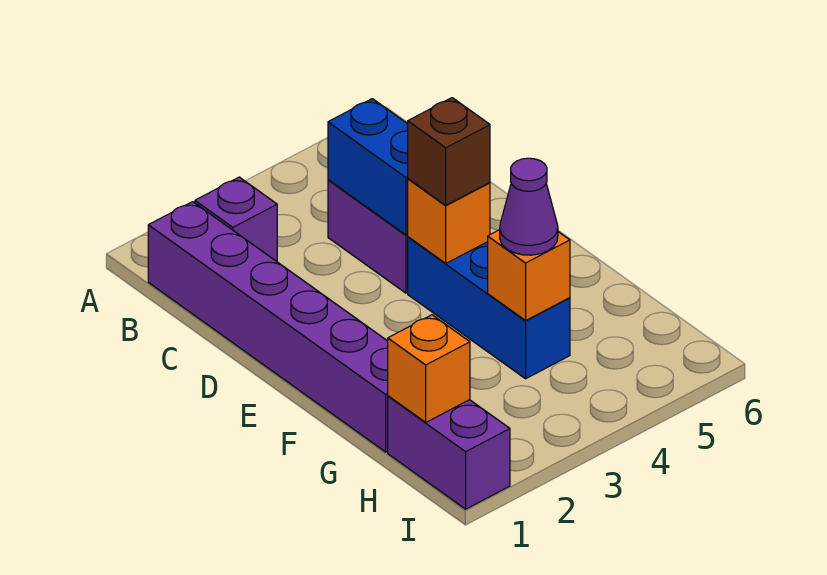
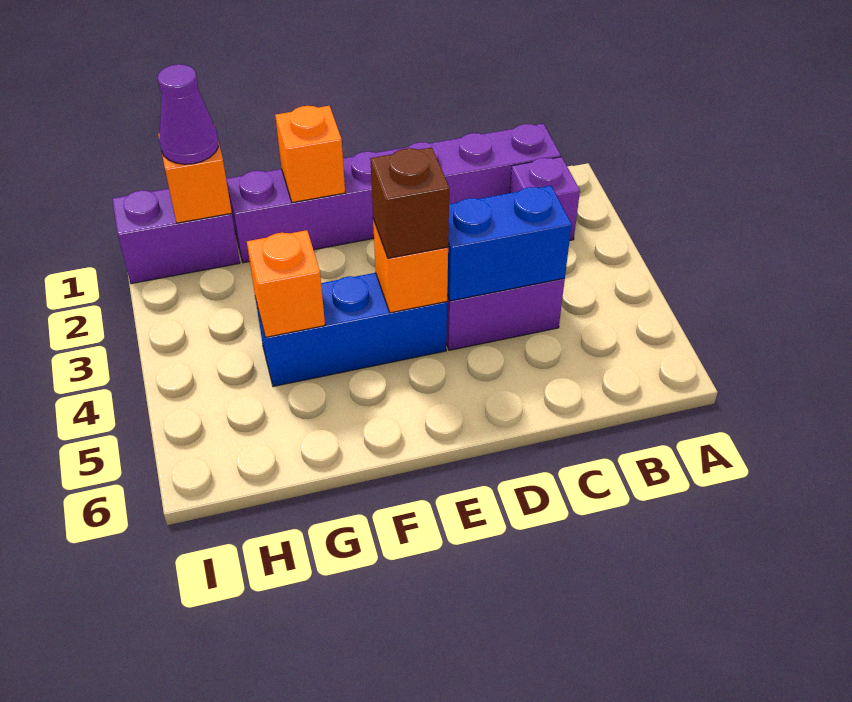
none -> orange 1x1 brick [275,106,345,203]
purple 1x1 cone [500,158,558,255] -> purple 1x1 cone moved to [158,64,218,164]

